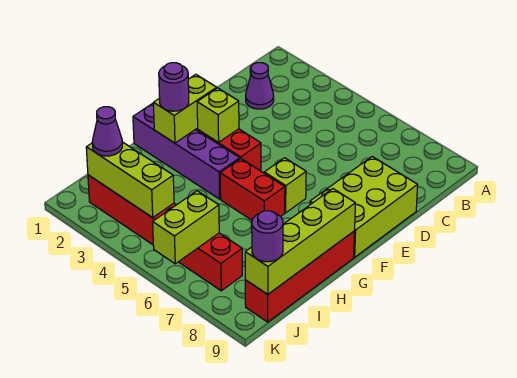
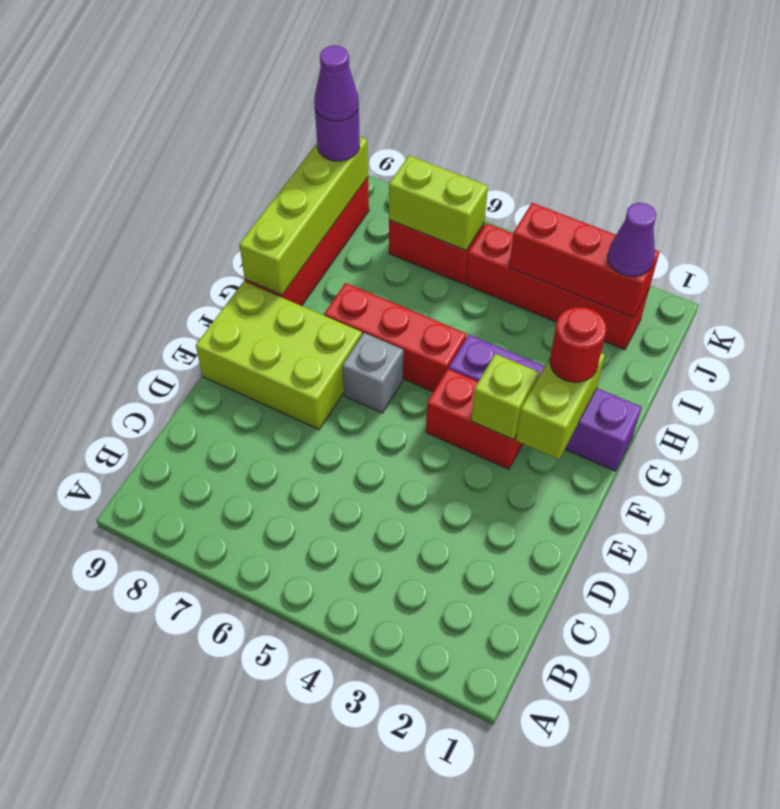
purple 1x1 cone [246,63,274,109] -> purple 1x1 cone moved to [314,46,359,121]
lime 2x3 brick [310,157,418,257] -> lime 2x3 brick turned to [196,281,362,429]
lime 1x1 brick [264,158,306,213] -> grey 1x1 brick [342,333,403,413]
purple 1x1 round brick [159,63,189,111] -> red 1x1 round brick [550,307,606,382]
red 1x2 brick [220,159,285,220] -> red 1x3 brick [324,283,467,392]
lime 1x3 brick [86,142,174,218] -> red 1x3 brick [509,203,659,317]
lime 1x2 brick [153,191,219,264] -> lime 1x2 brick turned to [389,156,488,250]

